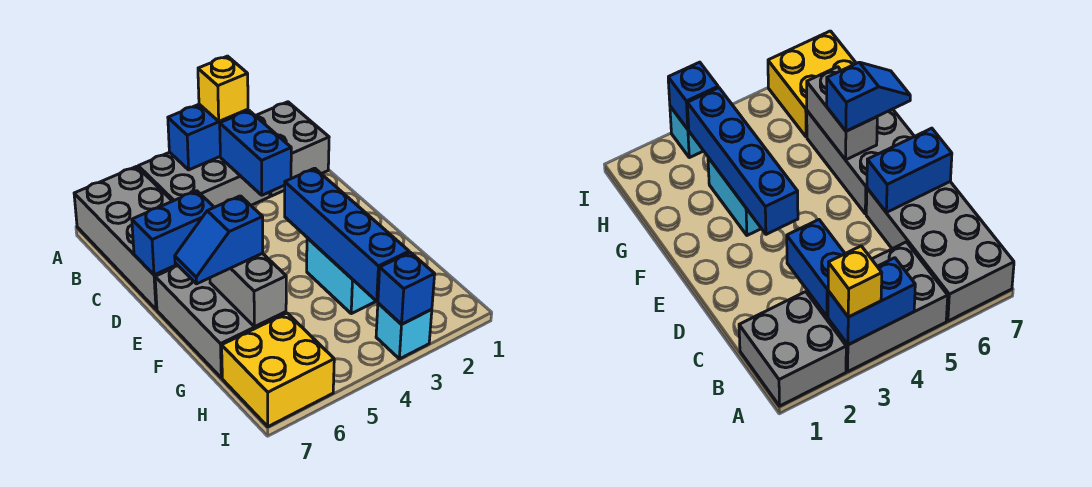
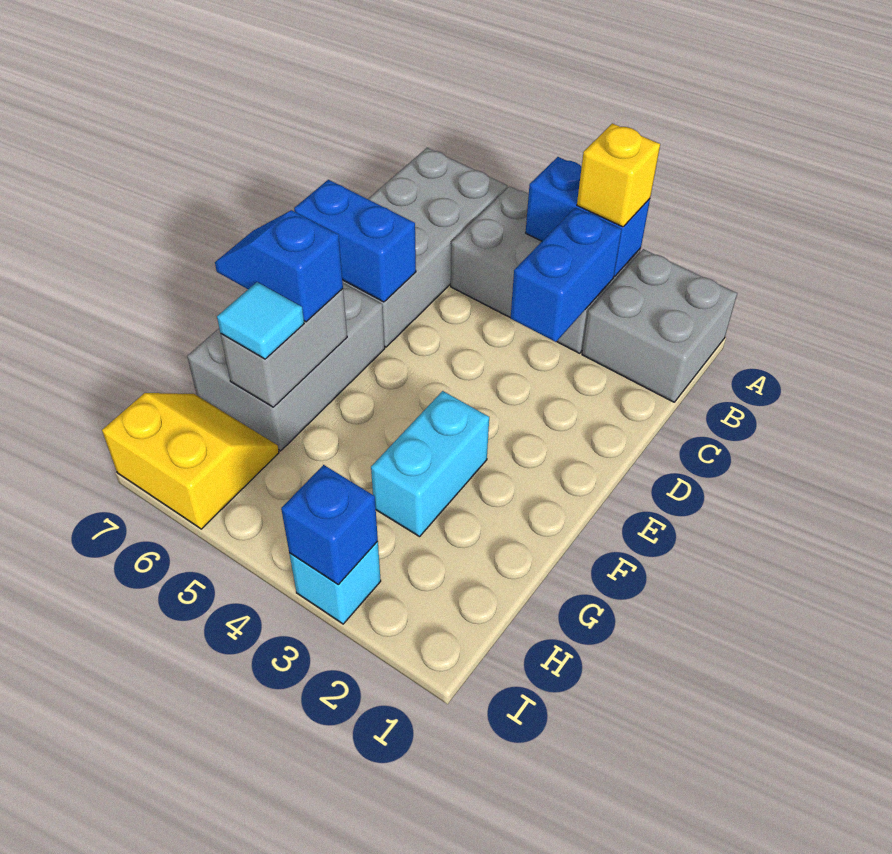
blue 1x4 brick [285,168,409,301] -> none
none -> cyan 1x1 tile [217,282,304,359]
yellow 2x2 brick [222,313,334,427] -> yellow 2x2 slope [102,393,279,529]

